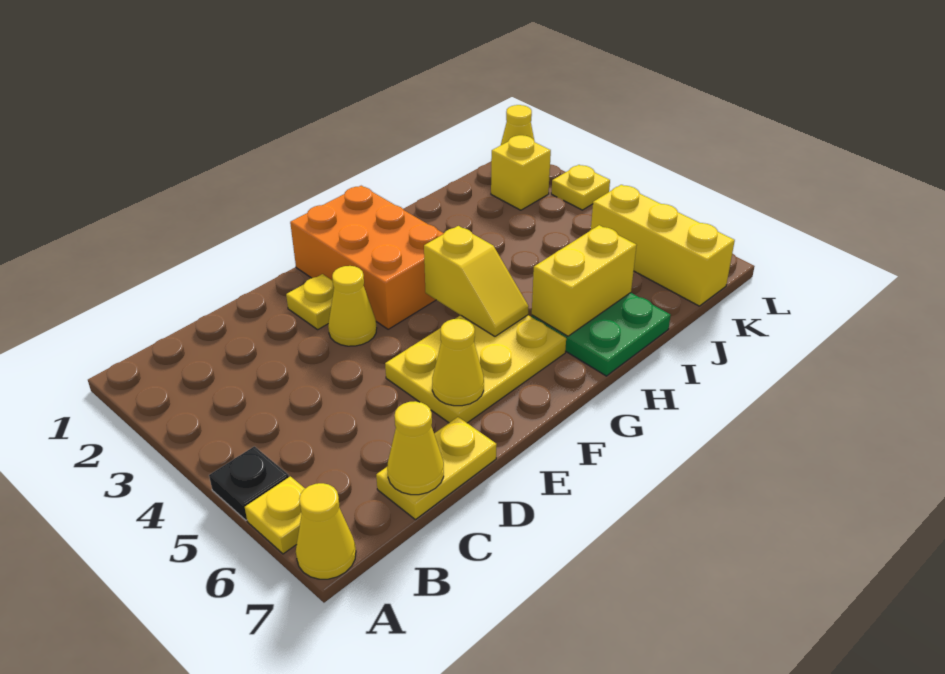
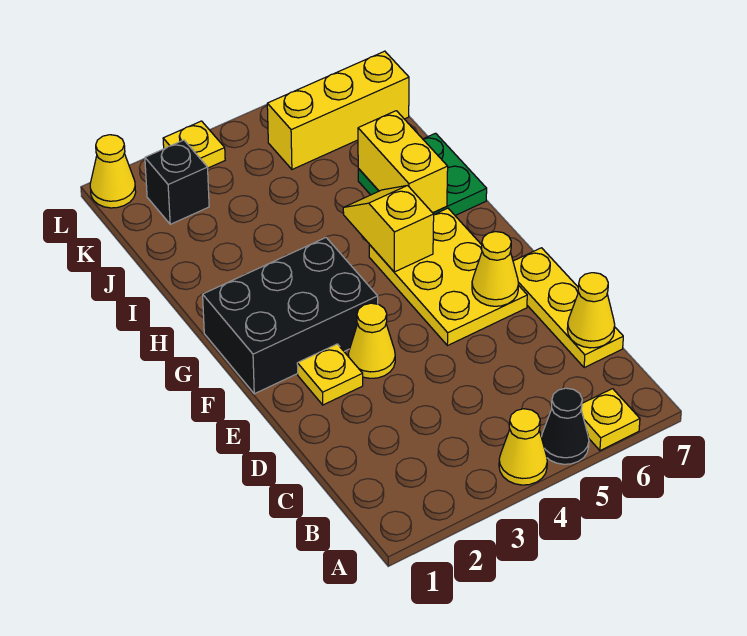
black 1x1 plate [209,446,289,520] -> black 1x1 cone [541,388,589,464]
yellow 1x1 cone [296,483,356,579] -> yellow 1x1 cone moved to [499,409,547,485]
yellow 1x2 plate [376,417,497,520] -> yellow 1x3 plate [513,248,623,368]
orange 2x3 brick [290,186,444,329] -> black 2x3 brick [203,238,378,394]
yellow 1x2 slope [424,226,529,336] -> yellow 1x2 slope turned to [343,185,434,272]
yellow 1x1 brick [491,135,551,210] -> black 1x1 brick [145,140,209,224]

